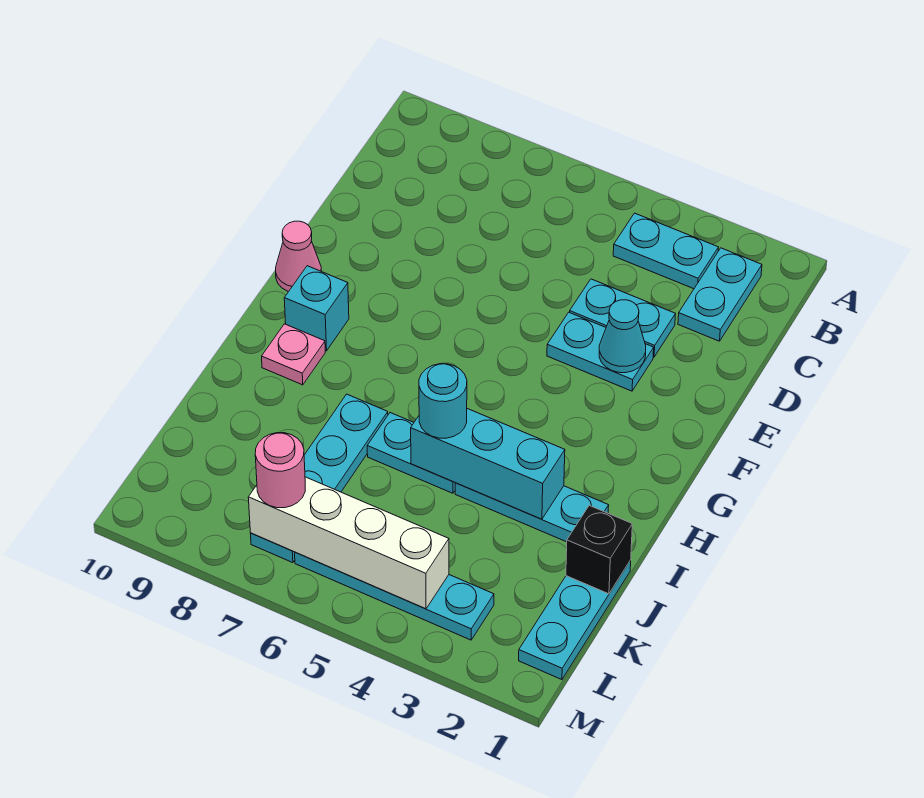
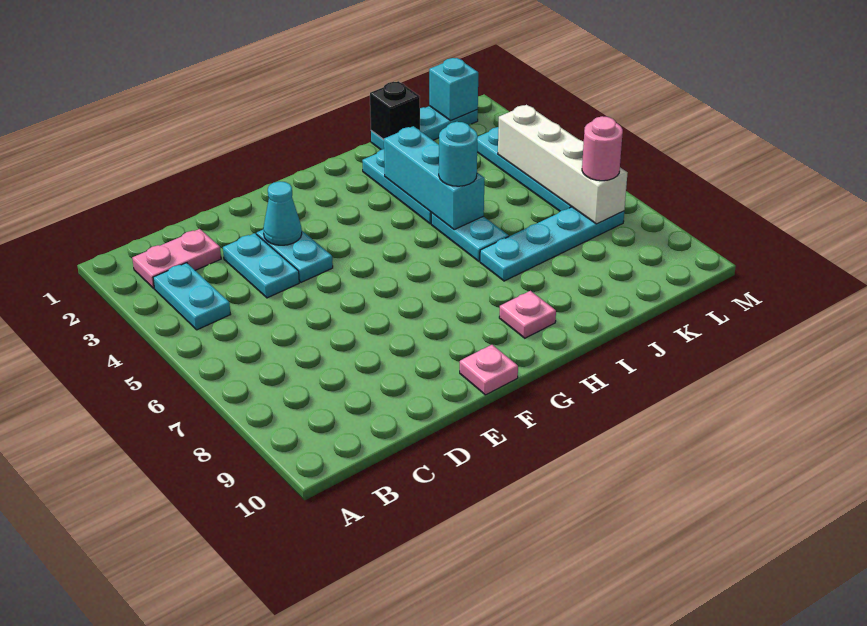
cyan 1x2 plate [678,248,762,341] -> pink 1x2 plate [132,229,221,288]
pink 1x1 cone [276,221,321,292] -> pink 1x1 plate [460,345,518,395]
cyan 1x1 brick [284,266,349,351] -> cyan 1x1 brick moved to [429,58,478,120]

